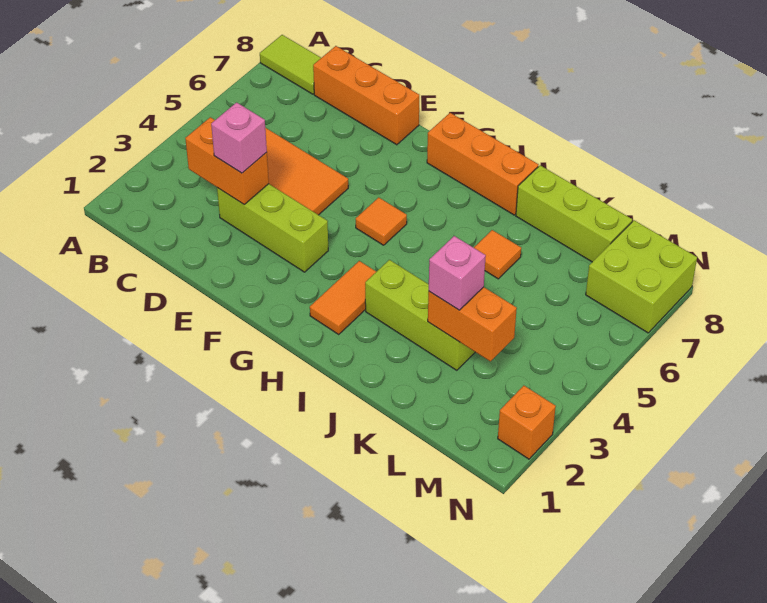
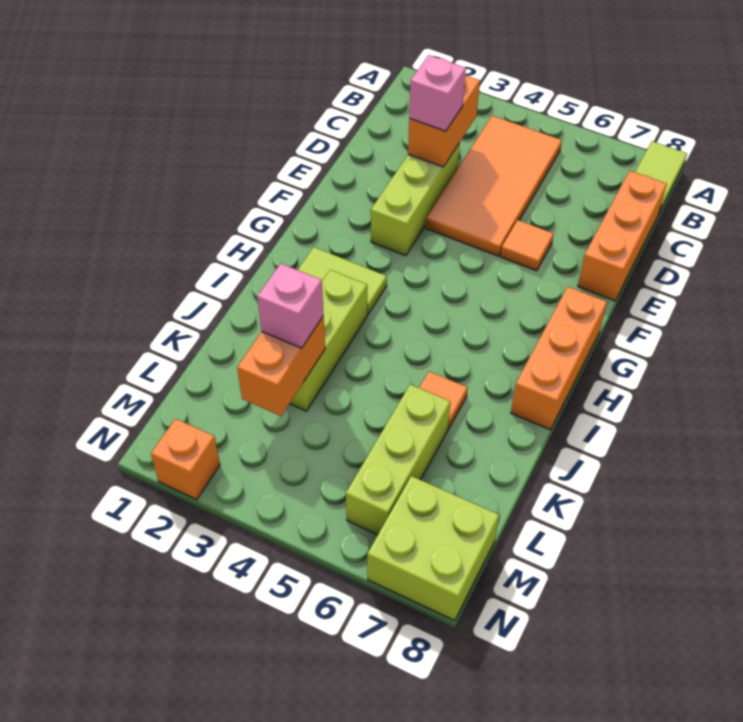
orange 1x1 tile [356,197,407,245] -> orange 1x1 tile moved to [500,220,554,271]
orange 1x2 tile [310,261,376,334] -> lime 1x2 tile [298,247,387,314]
lime 1x3 brick [516,165,632,262] -> lime 1x3 brick moved to [346,385,450,535]

